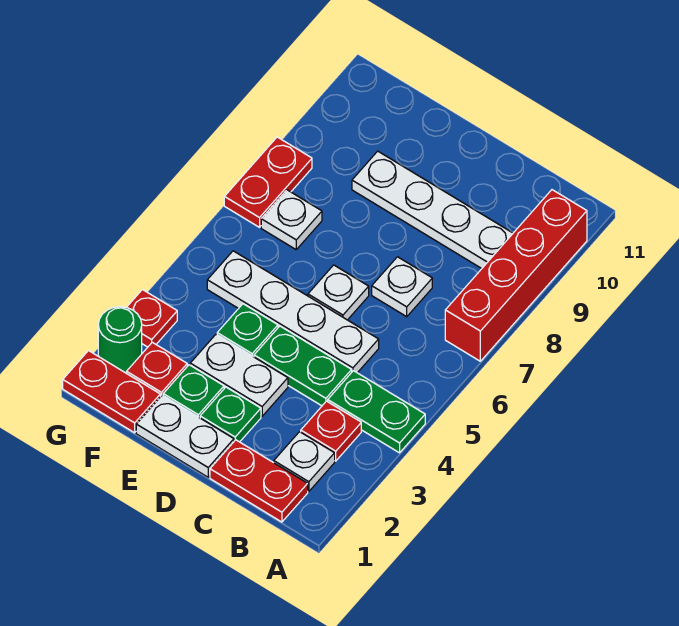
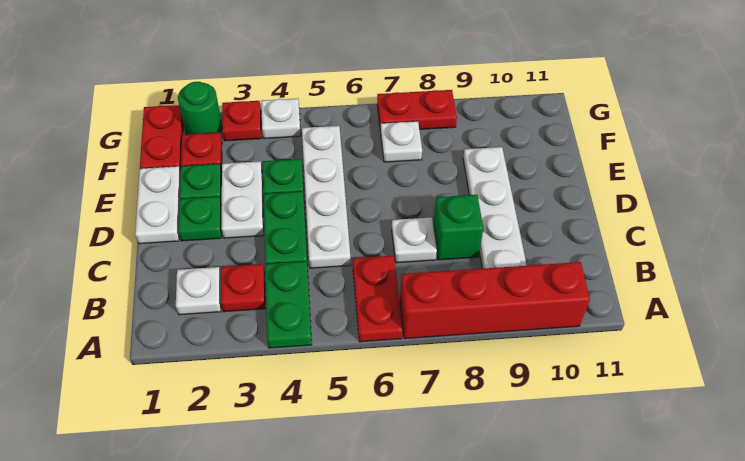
red 1x2 plate [210,440,308,522] -> red 1x2 plate moved to [353,256,403,342]
none -> green 1x1 brick [433,195,483,260]
white 1x1 plate [308,265,369,320] -> white 1x1 plate moved to [261,98,301,139]

